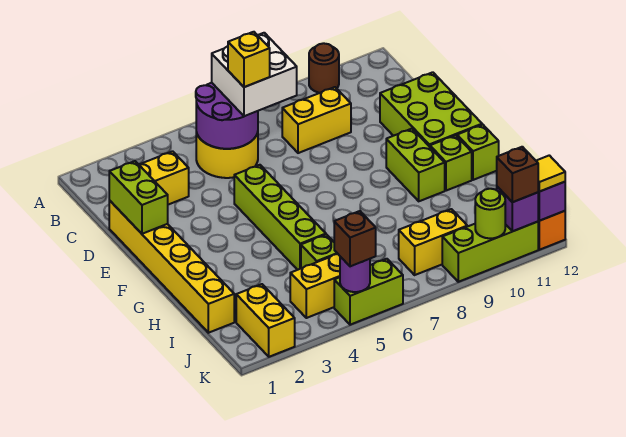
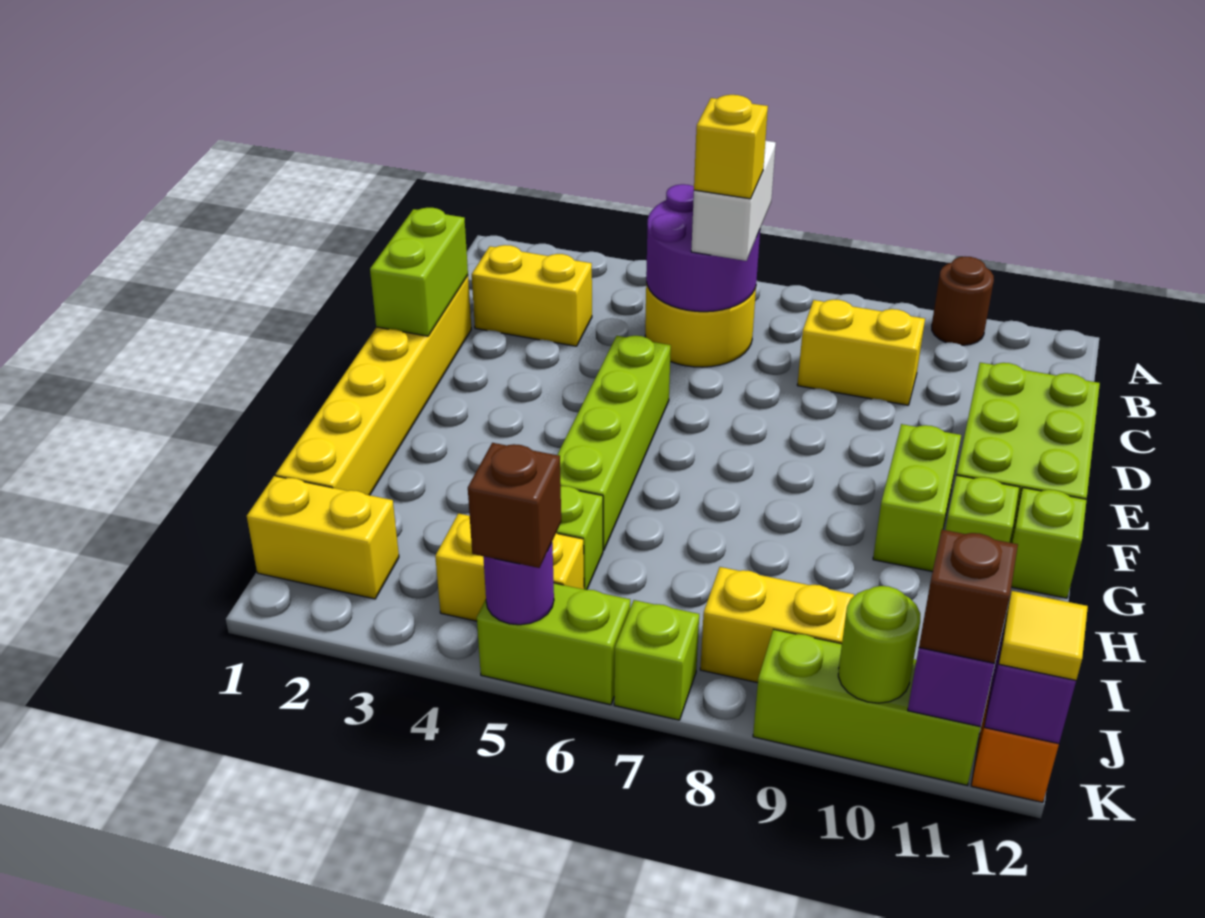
white 2x2 brick [212,33,297,116] -> white 1x2 brick [691,141,776,261]
yellow 1x2 brick [236,284,295,357] -> yellow 1x2 brick turned to [247,476,399,599]
none -> lime 1x1 brick [614,600,699,720]

